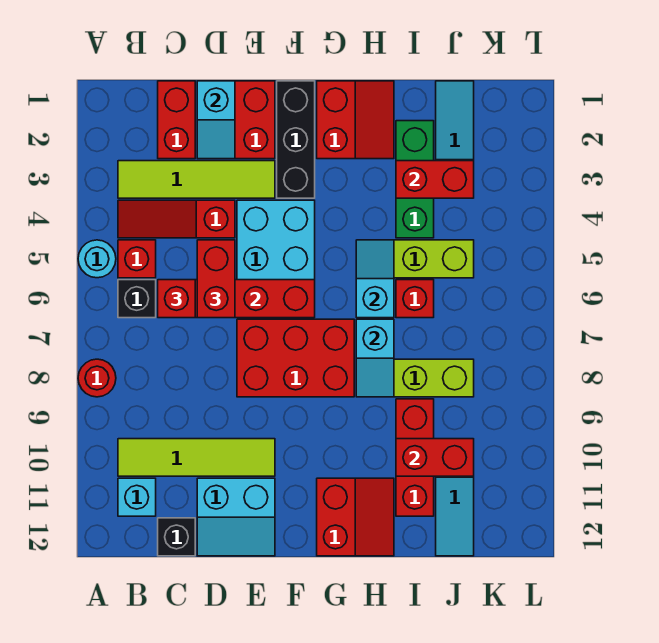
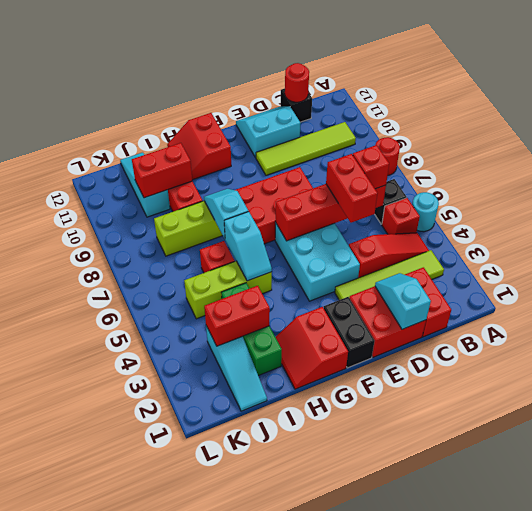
cyan 1x1 brick [118,478,156,516] -> none
none -> red 1x1 round brick [285,63,309,102]
black 1x3 brick [277,81,315,198] -> black 1x2 brick [324,297,375,368]

